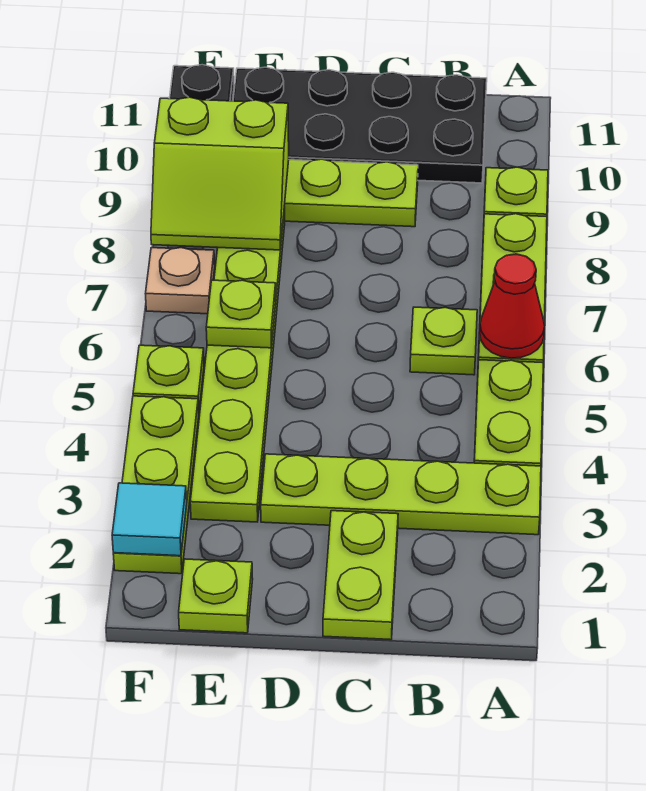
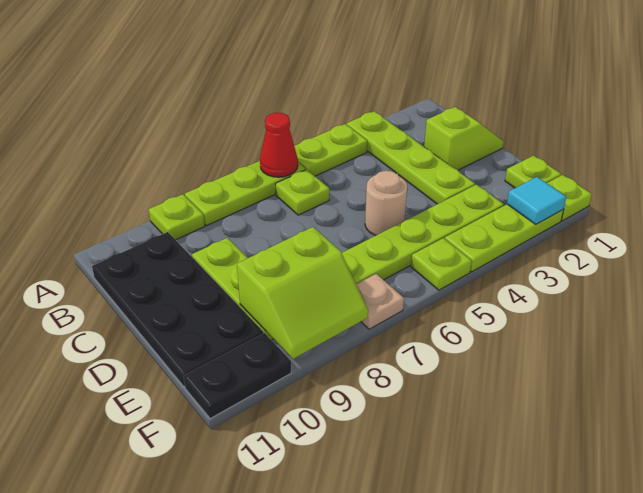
lime 1x2 plate [323,511,398,640] -> lime 1x2 slope [424,107,504,170]
none -> tan 1x1 round brick [365,171,407,236]
lime 1x1 plate [206,280,276,348] -> lime 1x1 plate moved to [547,175,592,221]
lime 2x2 slope [151,97,289,250] -> lime 2x2 slope turned to [237,227,368,359]

